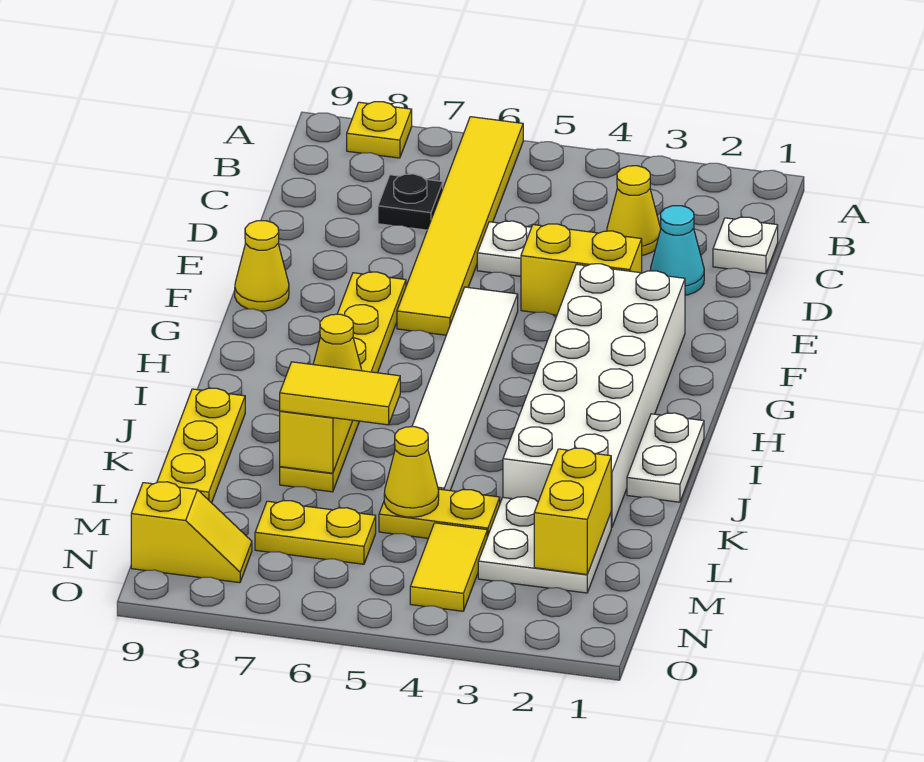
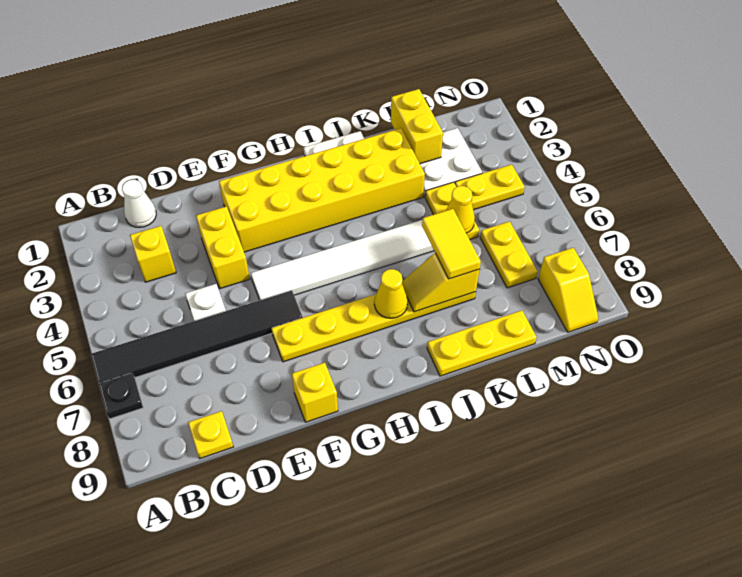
yellow 1x6 tile [397,117,523,335] -> black 1x6 tile [91,290,303,383]
yellow 1x1 plate [347,102,412,158] -> yellow 1x1 plate moved to [188,411,233,458]
white 1x1 plate [713,217,778,274] -> white 1x1 cone [122,180,156,228]
yellow 1x1 cone [607,166,661,255] -> yellow 1x1 brick [130,226,176,282]
black 1x1 plate [378,174,443,230] -> black 1x1 plate moved to [99,373,143,419]
cyan 1x1 cone [650,206,704,295] -> none
white 2x6 brick [503,264,685,528] -> yellow 2x6 brick [219,128,425,252]
yellow 1x1 cone [235,221,289,311] -> yellow 1x1 brick [292,363,338,422]
yellow 1x2 brick [534,448,611,574] -> yellow 1x2 brick turned to [391,89,443,164]
yellow 1x2 tile [410,523,487,611] -> yellow 1x2 plate [455,165,525,210]
yellow 1x2 slope [131,482,252,583] -> yellow 1x2 slope turned to [538,248,598,332]

